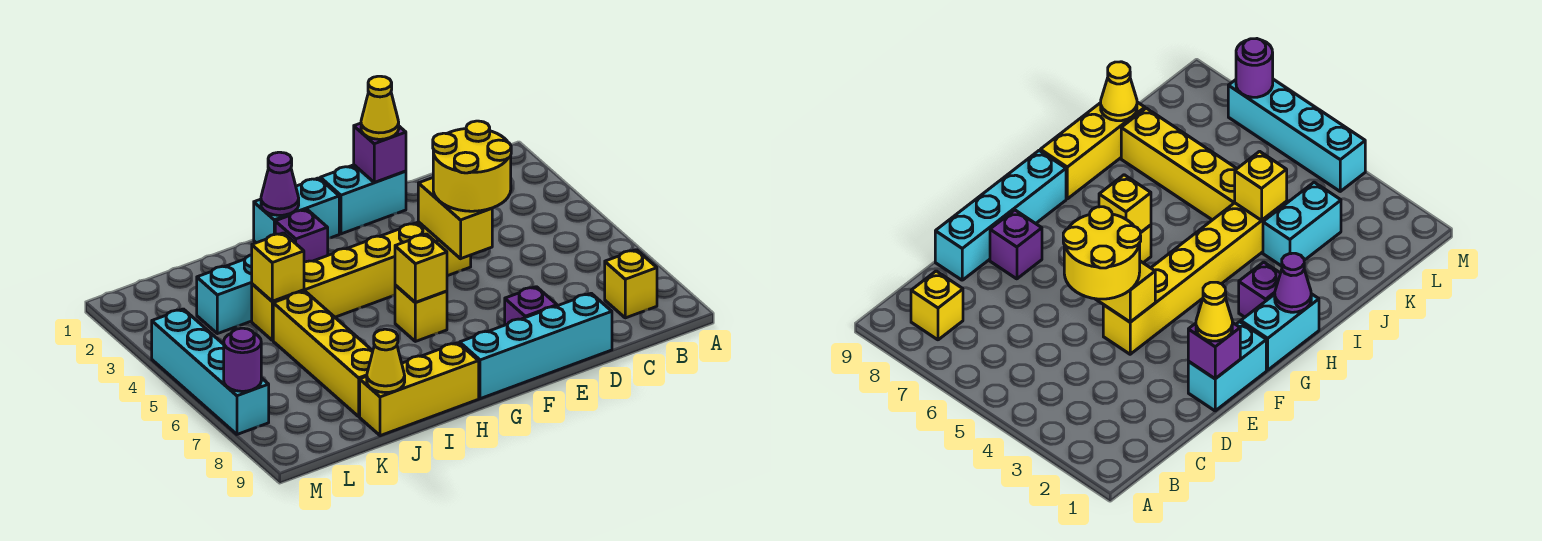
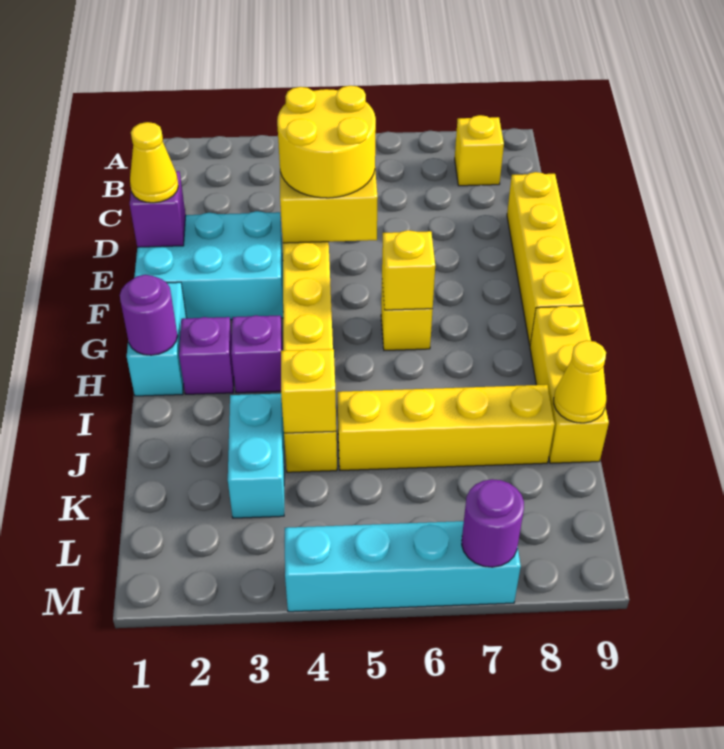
cyan 1x4 brick [460,293,612,399] -> yellow 1x4 brick [507,172,583,345]
cyan 1x2 brick [320,165,406,234] -> cyan 2x3 brick [134,211,283,320]
purple 1x1 brick [505,287,557,325] -> purple 1x1 brick moved to [231,315,283,393]
purple 1x1 cone [261,152,299,215] -> purple 1x1 round brick [120,275,178,355]

